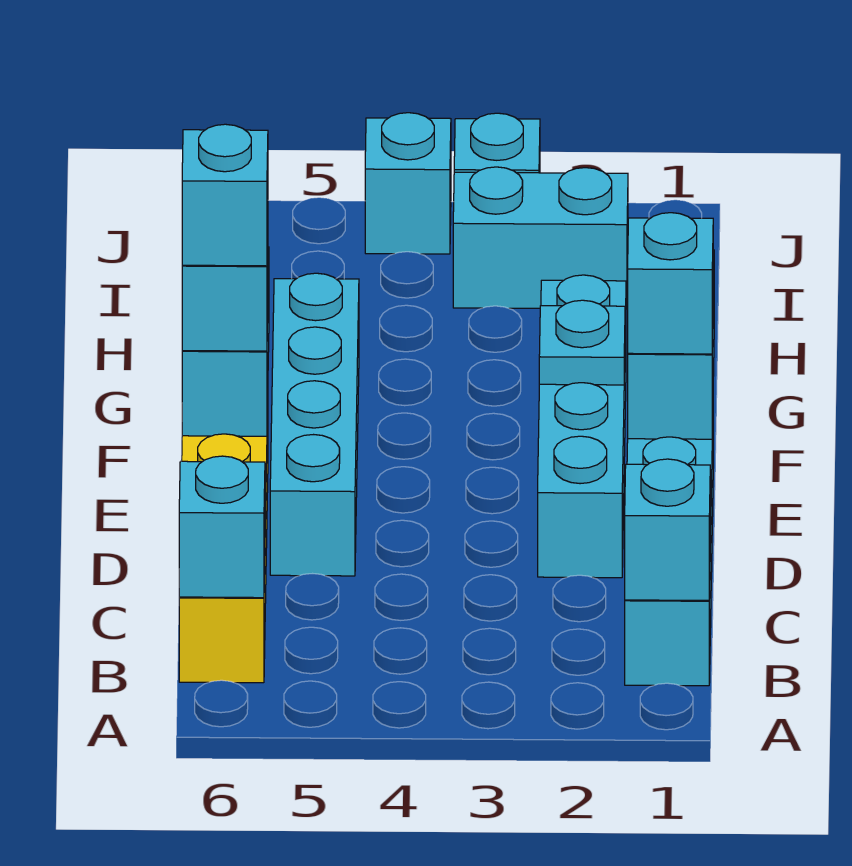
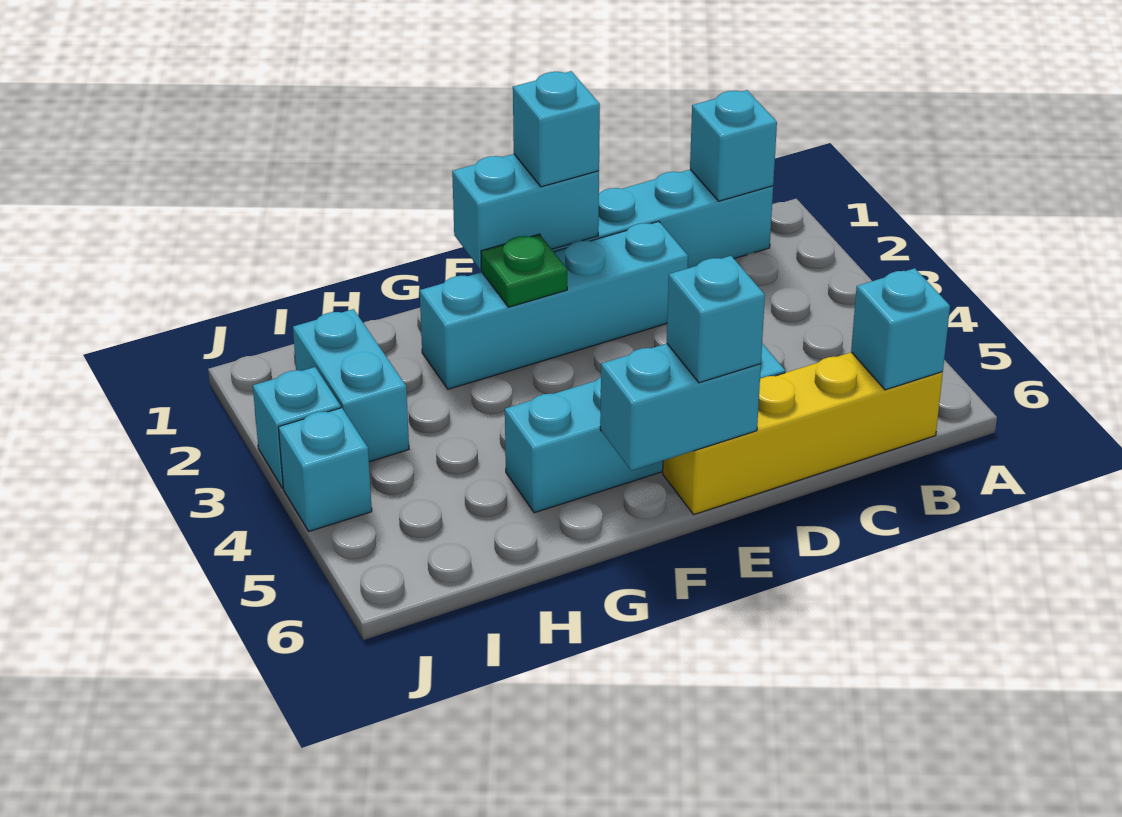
cyan 1x1 brick [182,124,268,266] -> none
cyan 1x1 plate [539,300,625,385] -> green 1x1 plate [481,234,567,307]

